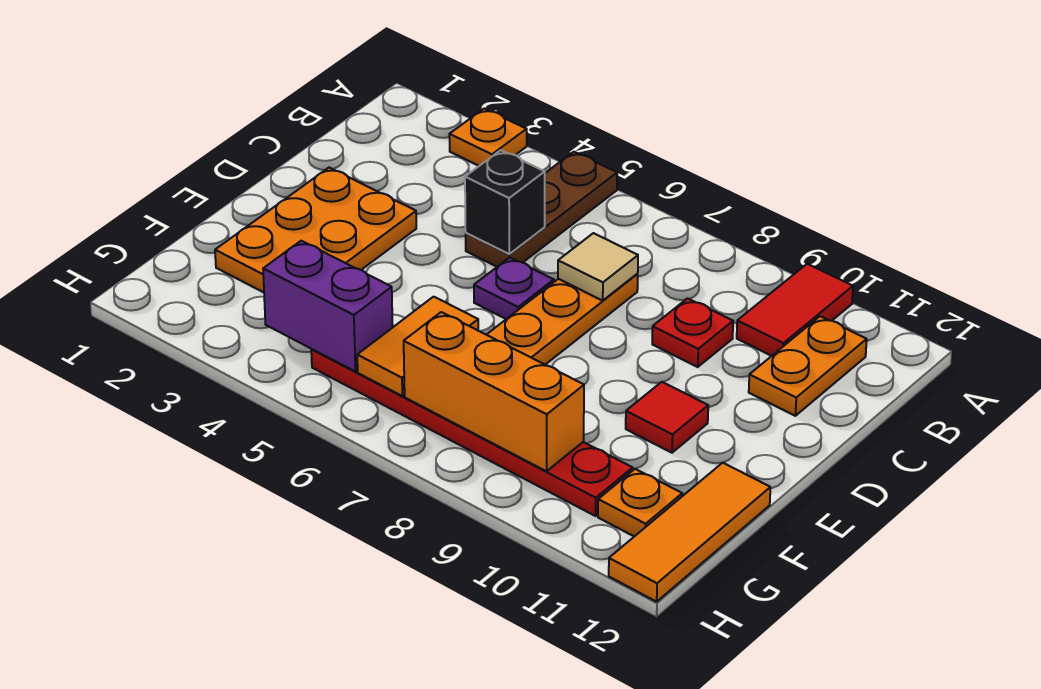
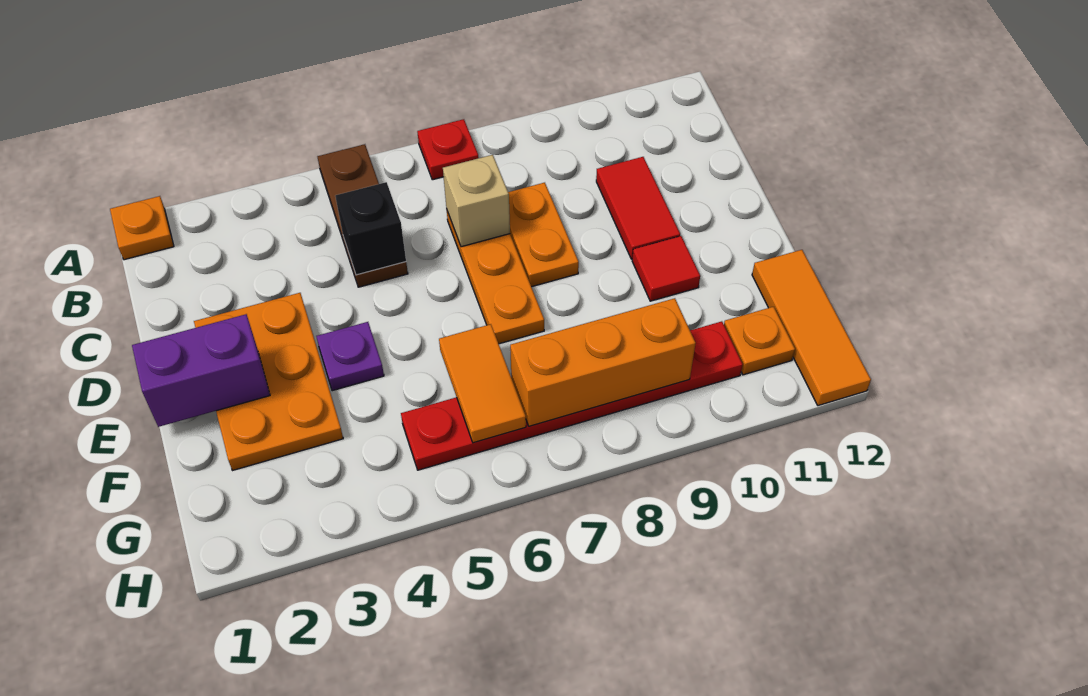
orange 1x1 plate [449,109,527,166] -> orange 1x1 plate moved to [110,196,174,260]
red 1x2 tile [737,264,853,356] -> red 1x2 tile moved to [596,157,680,259]
orange 1x2 plate [749,316,867,416] -> orange 1x2 plate moved to [508,183,579,287]
tan 1x1 tile [558,233,638,301] -> tan 1x1 brick [443,155,510,247]
red 1x1 plate [652,298,733,367] -> red 1x1 plate moved to [417,119,479,180]
purple 1x1 plate [474,257,554,319] -> purple 1x1 plate moved to [316,322,384,391]
purple 1x2 brick [263,241,393,372] -> purple 1x2 brick moved to [132,314,270,427]

